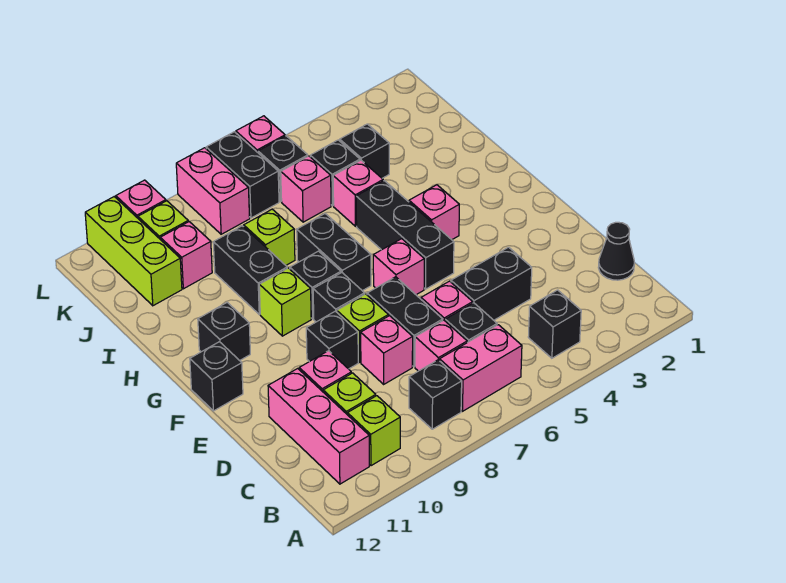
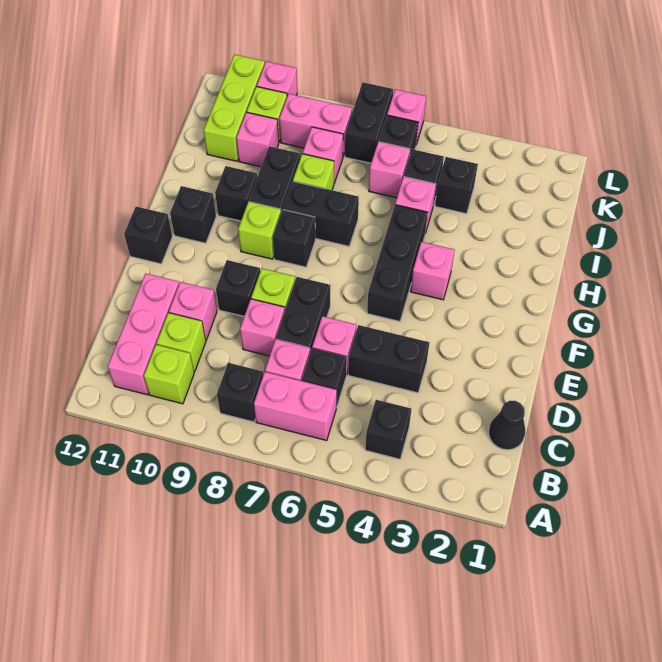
pink 1x1 brick [373,239,424,295] -> pink 1x1 brick moved to [303,127,343,183]
black 1x1 brick [313,273,365,322] -> black 1x1 brick moved to [215,166,257,221]
black 1x2 brick [297,214,371,291] -> black 1x2 brick turned to [283,181,359,246]
pink 1x2 brick [176,148,250,234] -> pink 1x2 brick turned to [279,94,352,156]

